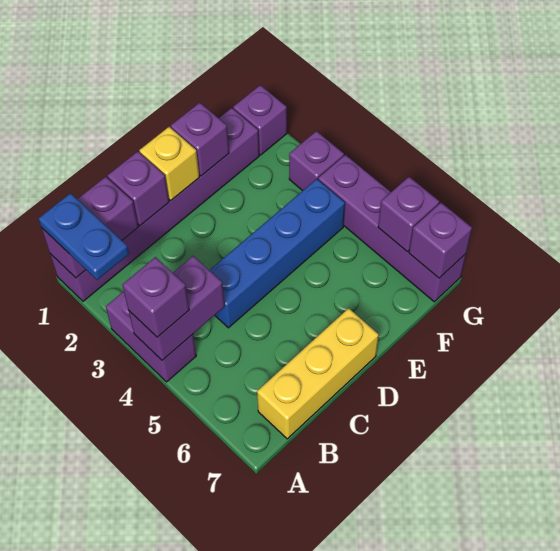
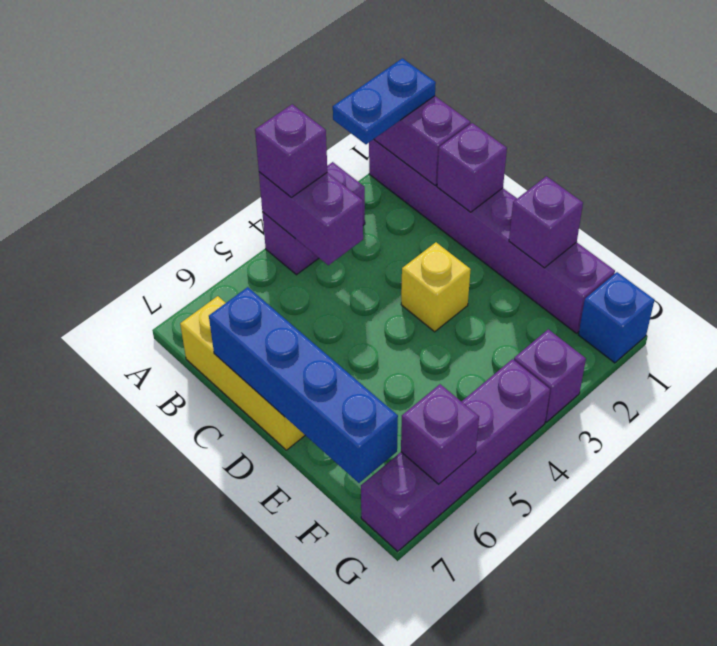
blue 1x4 brick [210,179,345,328] -> blue 1x4 brick moved to [209,287,398,483]
yellow 1x1 brick [139,127,199,200] -> yellow 1x1 brick moved to [401,242,471,332]
purple 1x1 brick [233,85,287,155] -> blue 1x1 brick [578,272,654,363]
purple 1x1 brick [409,203,472,278] -> none

